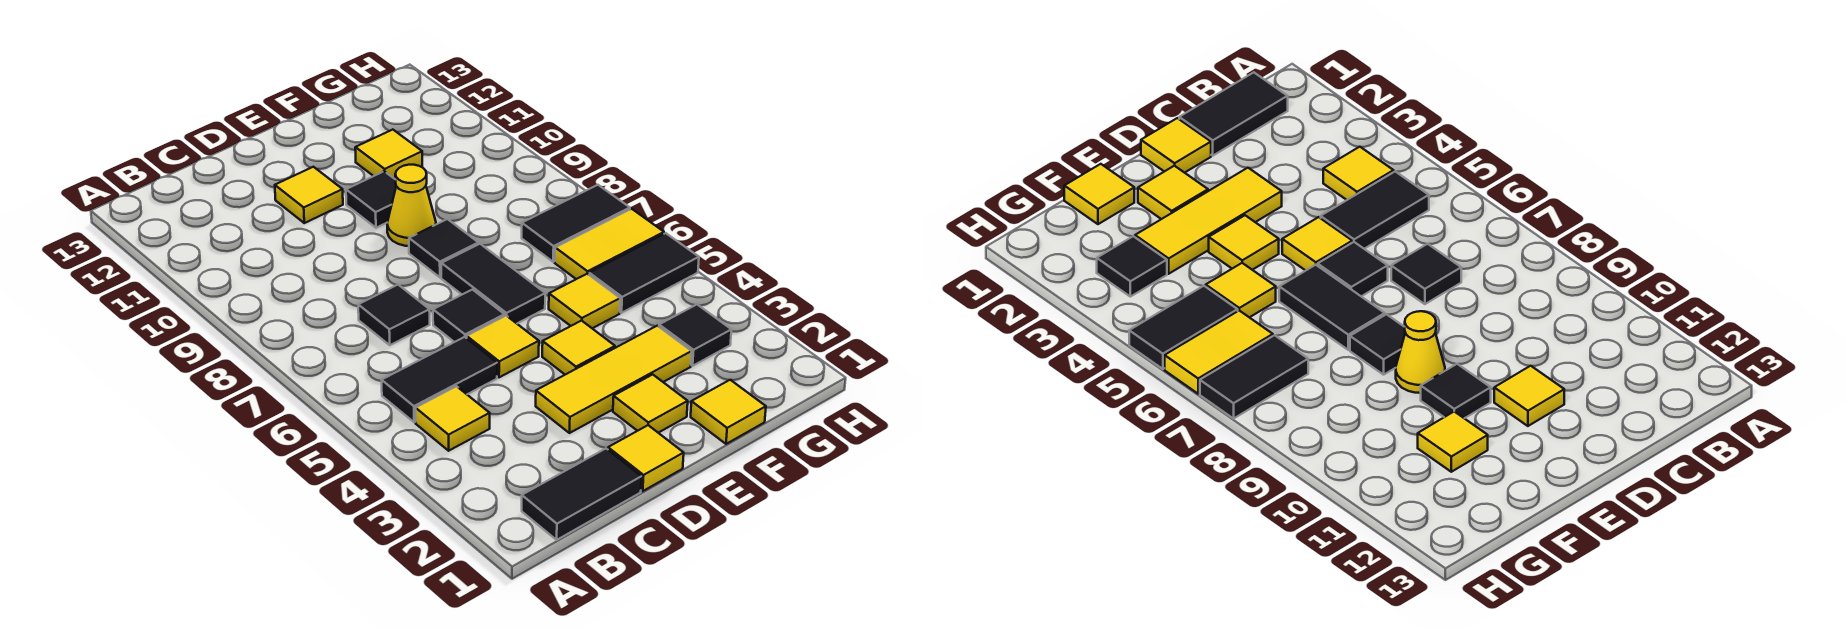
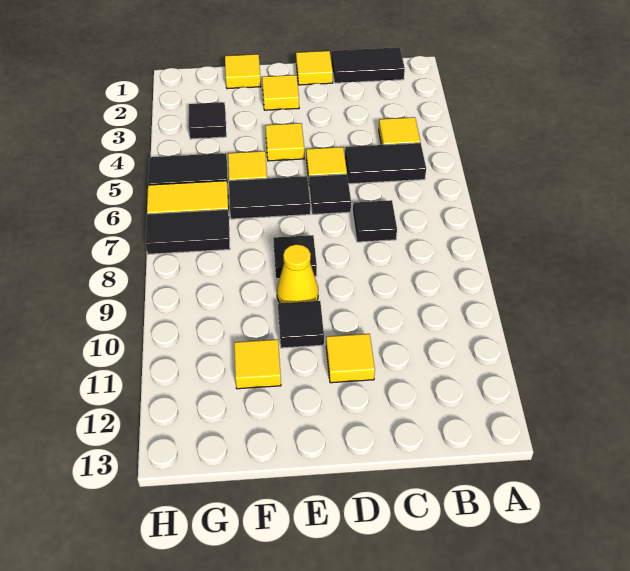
yellow 1x3 tile [536,326,692,433] -> none
black 1x2 tile [441,244,545,323] -> black 1x2 tile turned to [229,176,310,219]

